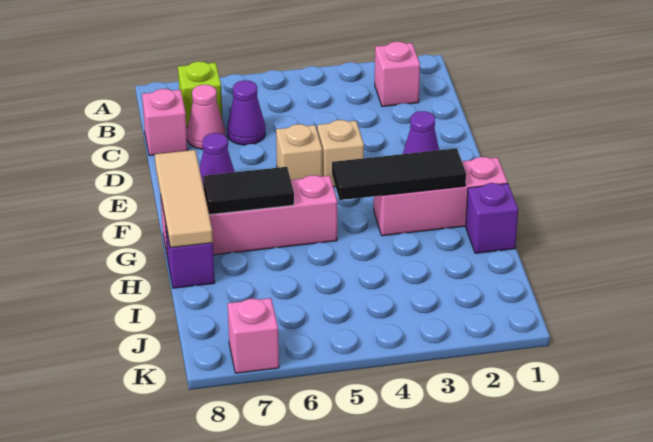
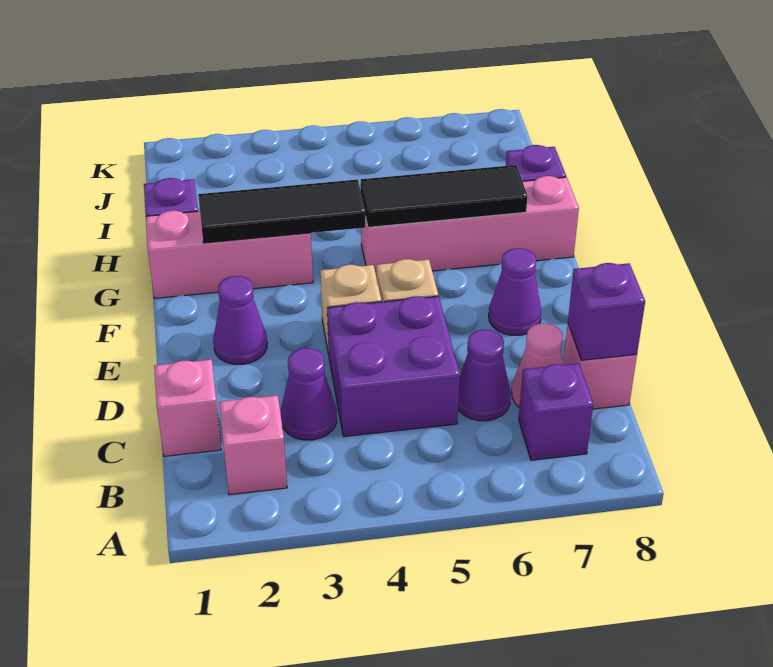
lime 1x1 brick [178,61,222,127] -> purple 1x1 brick [519,363,593,460]
none -> purple 1x1 cone [281,348,337,440]
none -> purple 2x2 brick [327,296,460,437]
none -> purple 1x1 brick [568,263,645,360]
tan 1x3 tile [155,150,213,248] -> none
black 1x2 tile [203,167,294,215] -> black 1x3 tile [361,165,527,227]
pink 1x1 brick [228,298,279,373] -> pink 1x1 brick moved to [154,360,221,456]

